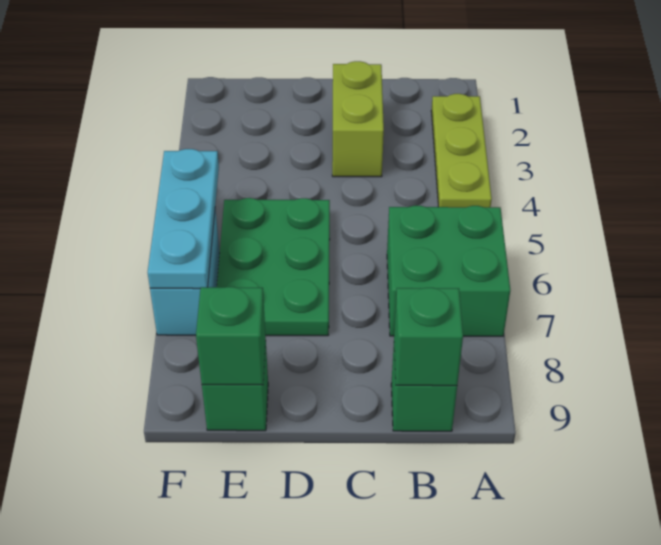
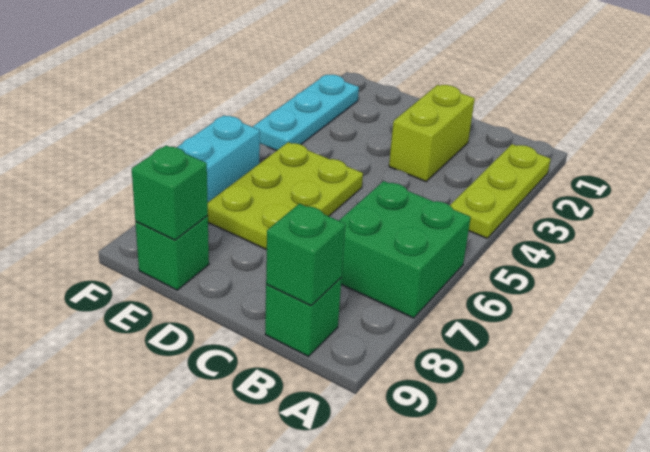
green 2x3 plate [217,198,330,336] -> lime 2x3 plate [208,142,363,250]
cyan 1x3 plate [148,149,219,289] -> cyan 1x3 plate moved to [253,75,359,151]

